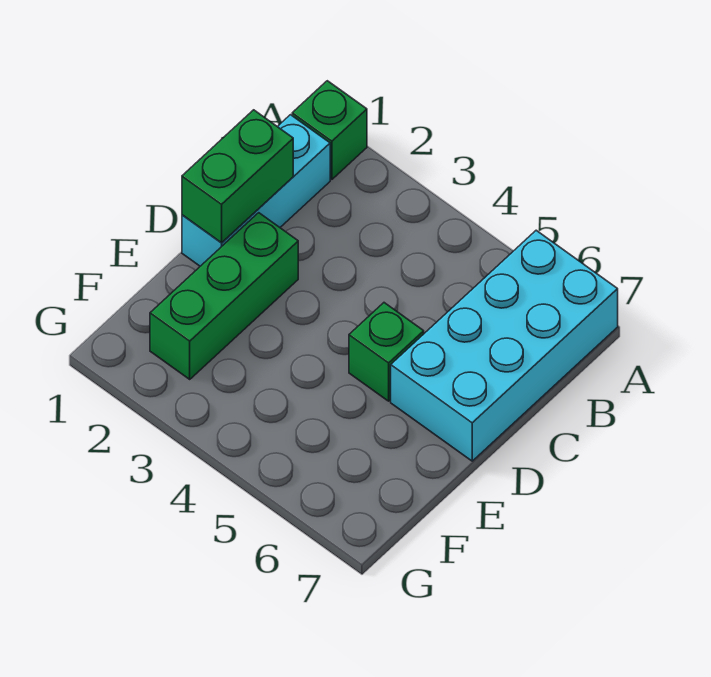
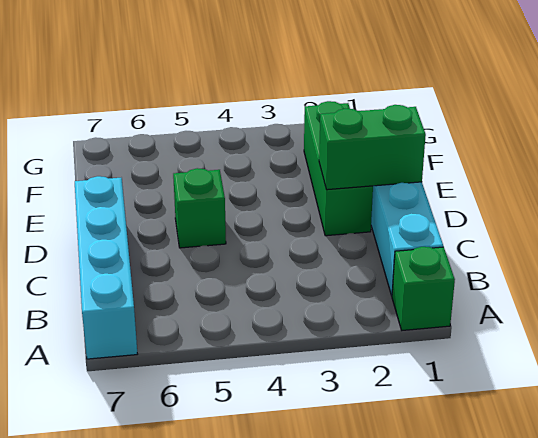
cyan 2x4 brick [391,230,618,461] -> cyan 1x4 brick [75,176,137,359]
green 1x2 brick [182,110,293,243] -> green 1x2 brick turned to [319,105,426,190]

